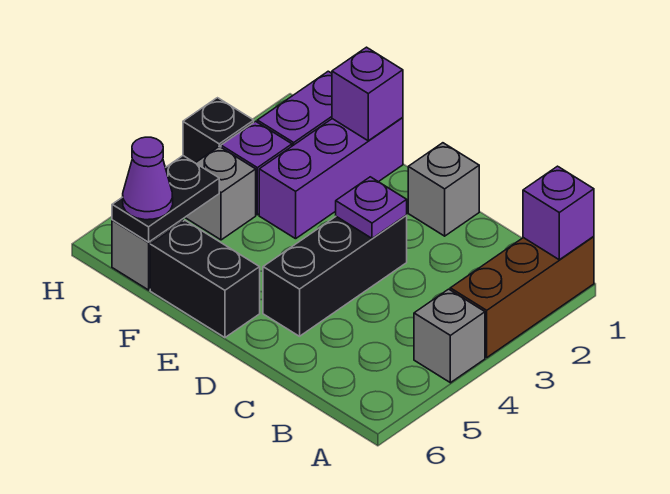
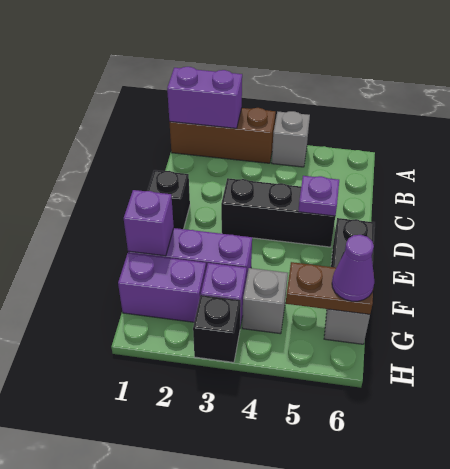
purple 1x1 brick [523,166,594,260] -> purple 1x2 brick [167,67,242,128]
grey 1x1 brick [408,143,479,236] -> black 1x1 brick [147,170,190,229]
purple 1x1 plate [336,177,407,238] -> purple 1x1 plate moved to [298,176,339,216]
black 1x2 plate [112,156,219,242] -> brown 1x2 plate [286,262,374,314]

